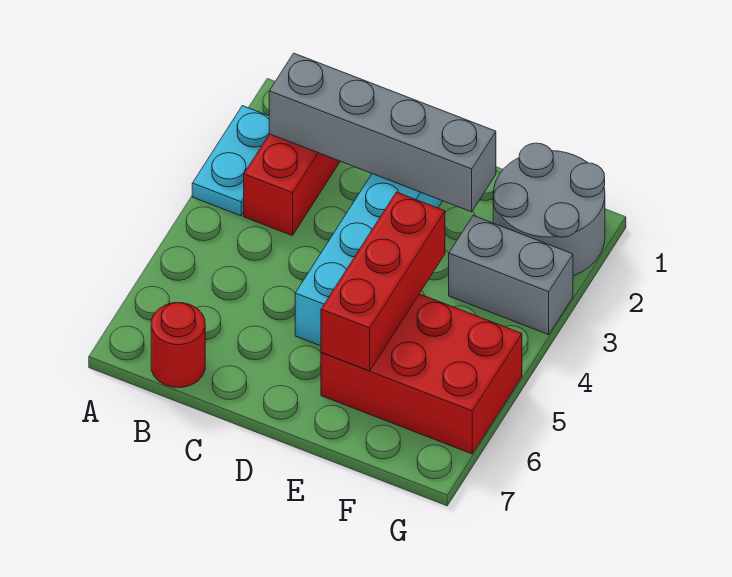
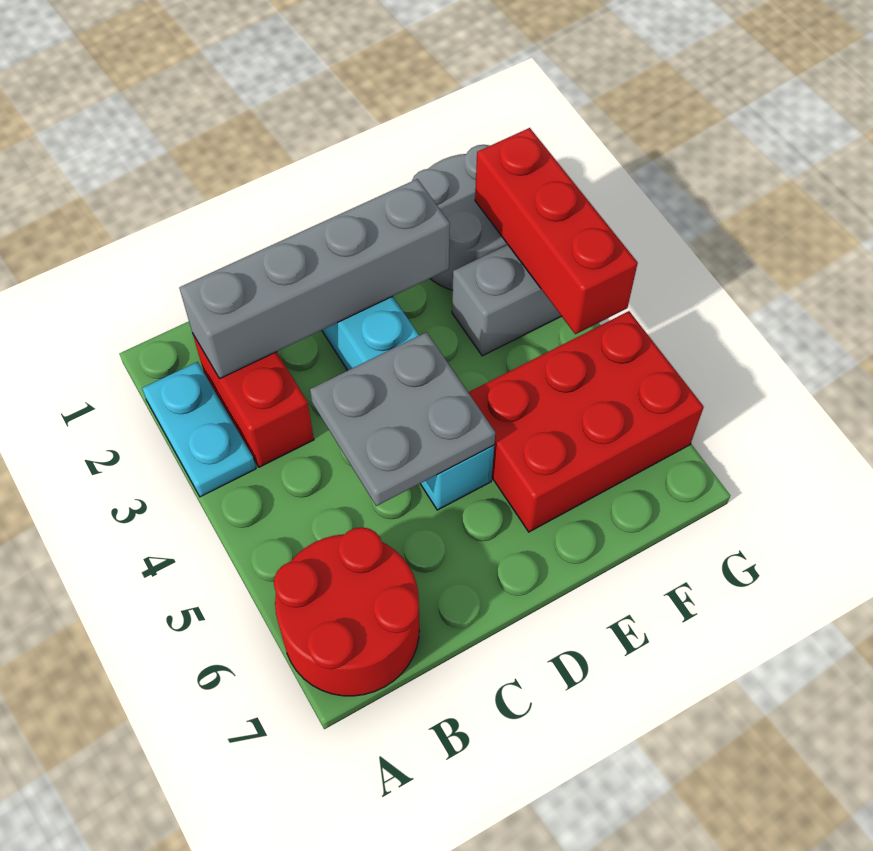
red 1x1 round brick [151,303,205,387] -> red 2x2 round brick [274,527,419,696]
none -> grey 2x2 plate [310,332,495,506]
red 1x3 brick [321,192,445,371] -> red 1x3 brick moved to [475,128,638,334]

